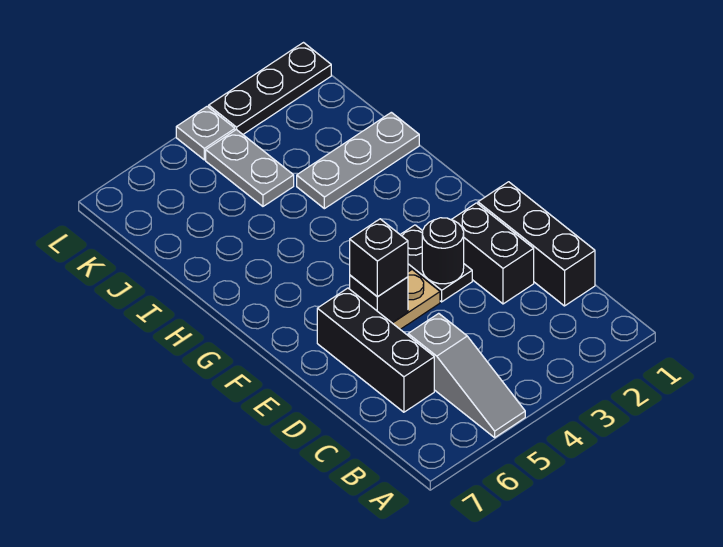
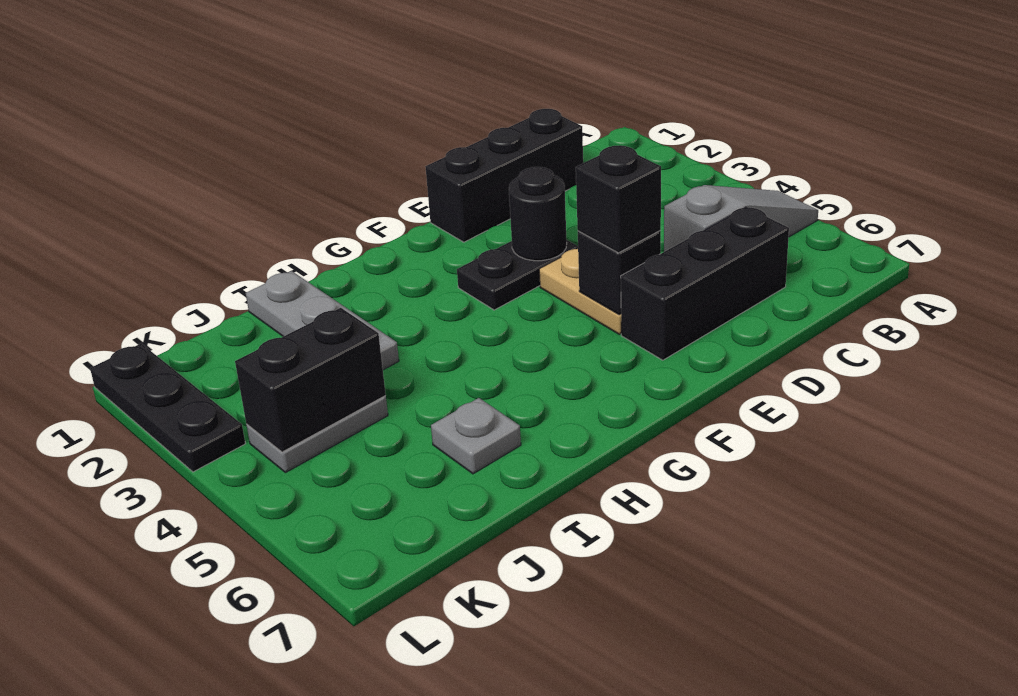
black 1x2 brick [451,203,534,304] -> black 1x2 brick moved to [235,308,386,452]
grey 1x1 plate [176,106,235,160] -> grey 1x1 plate moved to [431,398,521,474]

